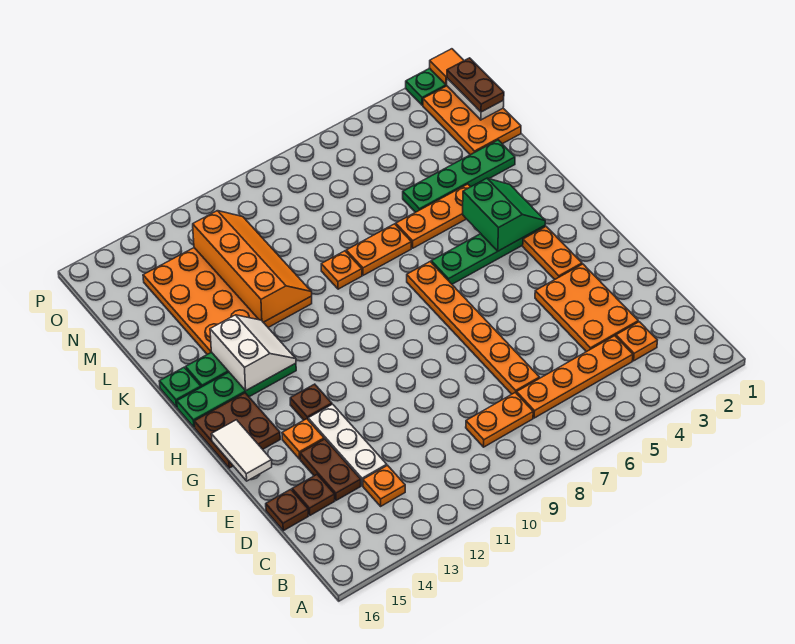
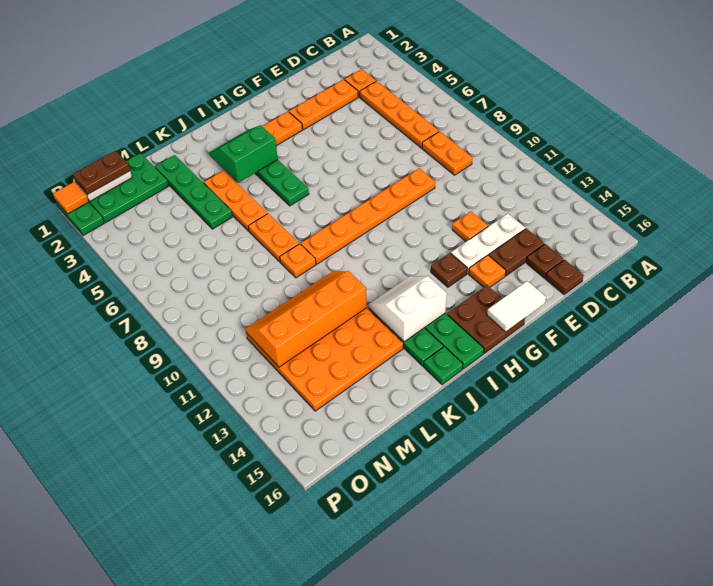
orange 1x1 plate [363,465,405,506] -> orange 1x1 plate moved to [452,211,488,241]
orange 2x3 plate [535,264,638,352] -> orange 1x3 plate [289,80,358,130]
orange 1x6 plate [407,262,540,394] -> orange 1x6 plate moved to [301,168,435,264]
orange 2x3 plate [423,86,521,155] -> green 2x3 plate [88,153,168,223]

